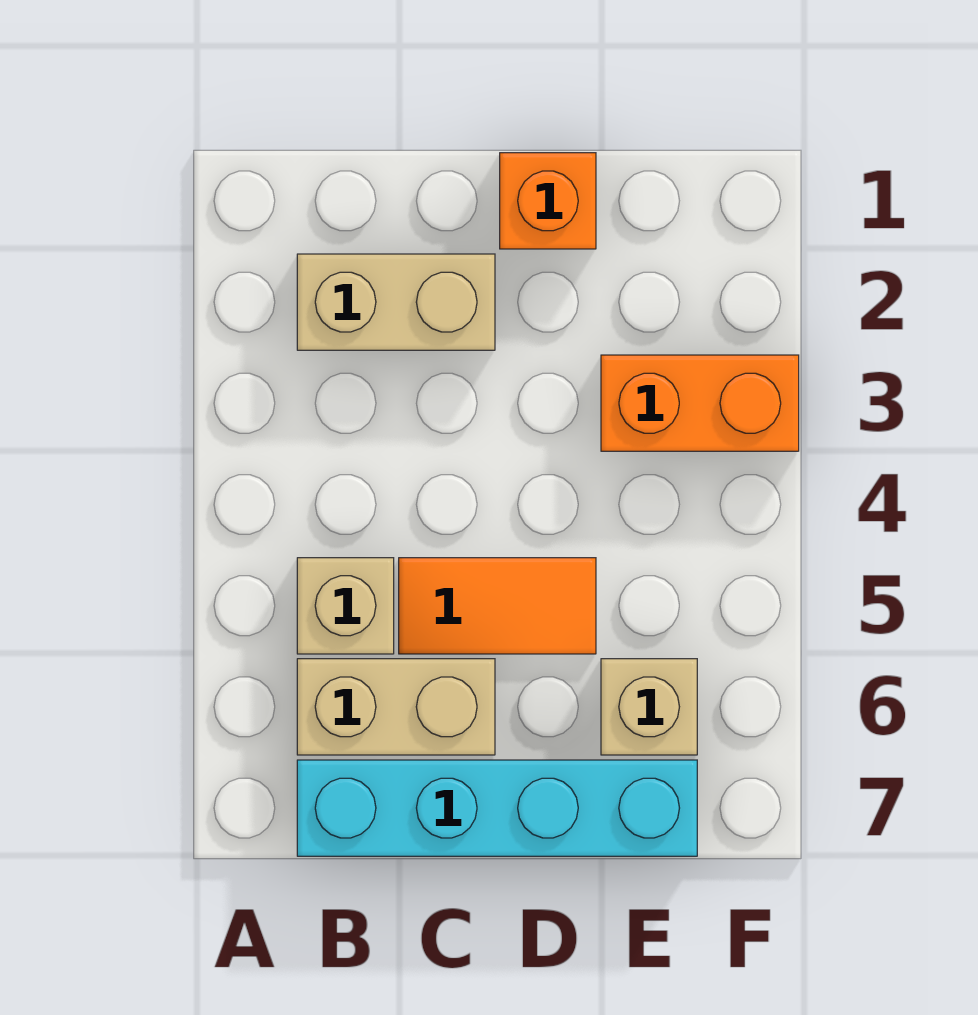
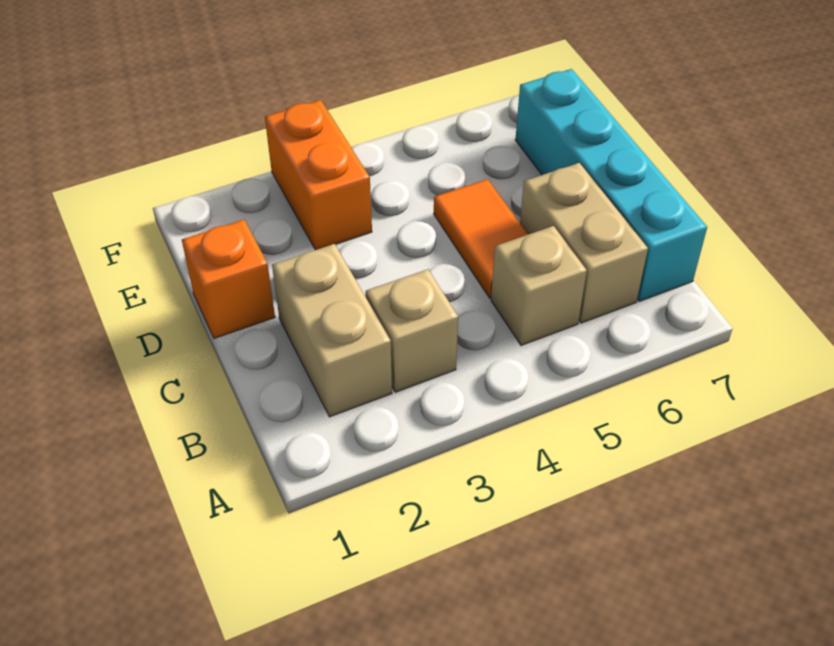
tan 1x1 brick [601,659,697,755] -> tan 1x1 brick moved to [366,269,458,392]

